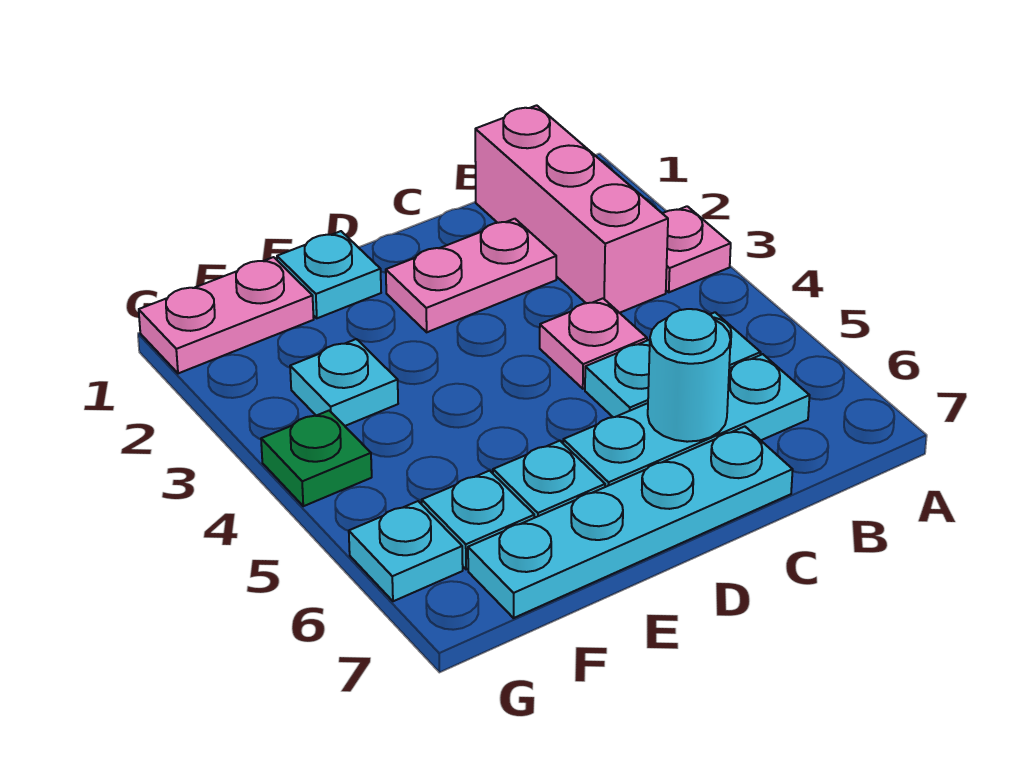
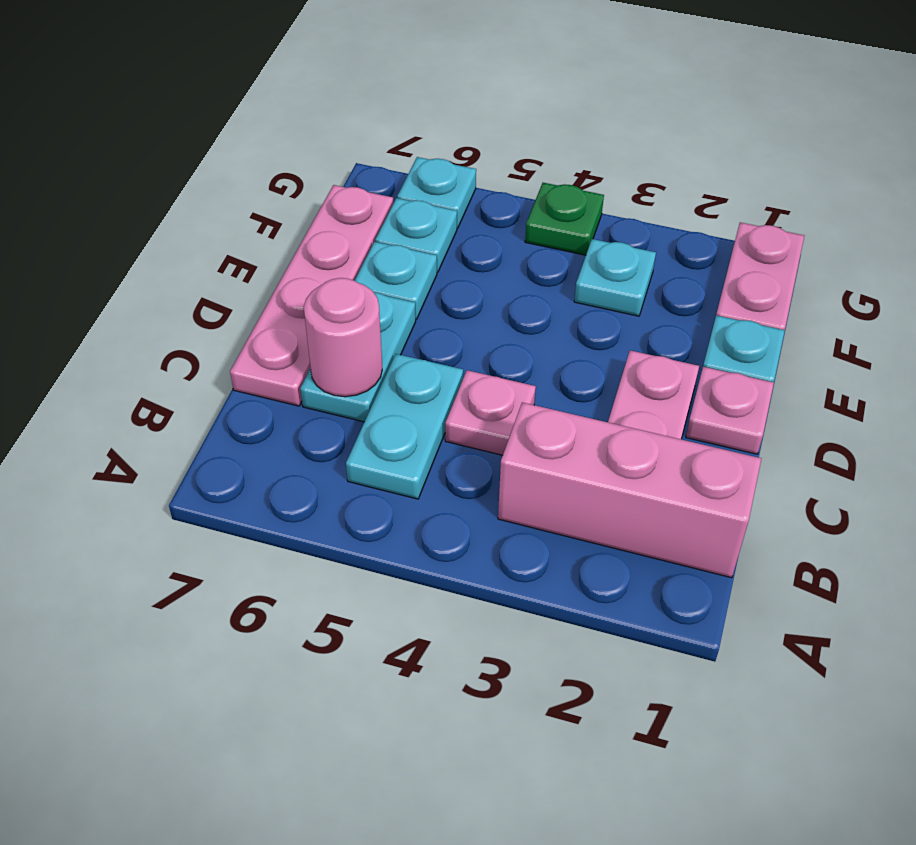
pink 1x1 plate [662,206,731,292] -> pink 1x1 plate moved to [686,367,774,454]
cyan 1x3 plate [563,354,810,487] -> cyan 1x2 plate [300,293,416,422]
cyan 1x1 round brick [648,309,730,442] -> pink 1x1 round brick [304,278,382,397]
cyan 1x4 plate [468,427,793,618] -> pink 1x4 plate [230,185,393,406]

